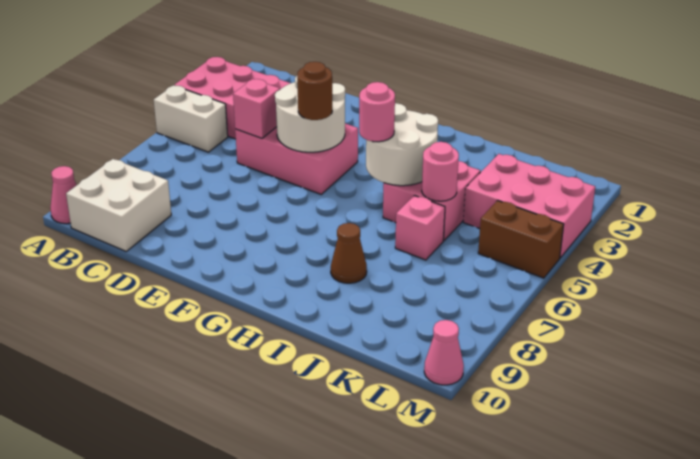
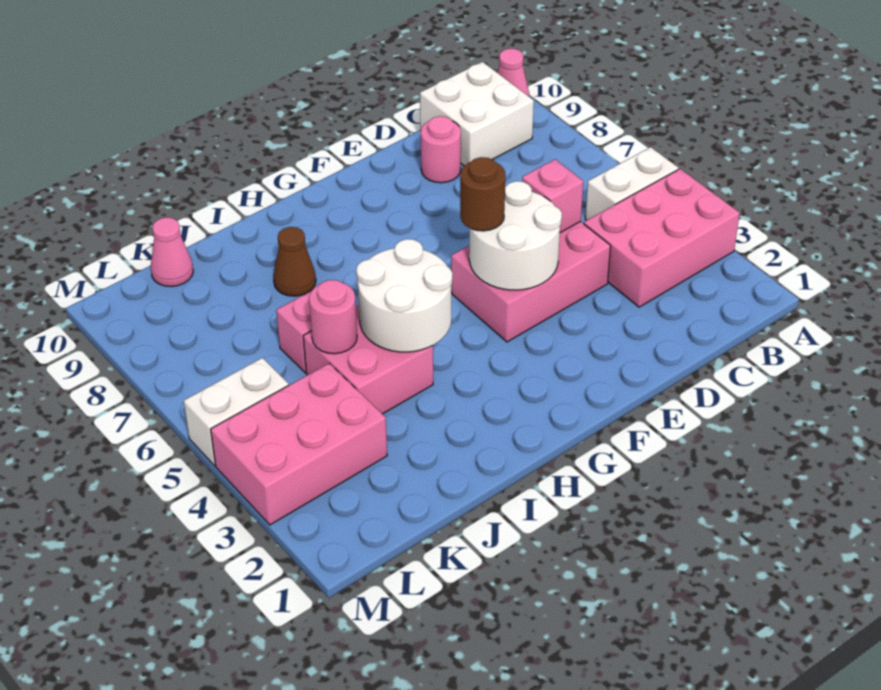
pink 1x1 round brick [359,82,395,142] -> pink 1x1 round brick moved to [421,116,461,183]
brown 1x2 brick [478,200,564,278] -> white 1x2 brick [184,358,289,466]
pink 1x1 cone [424,320,464,385] -> pink 1x1 cone moved to [151,217,193,287]

